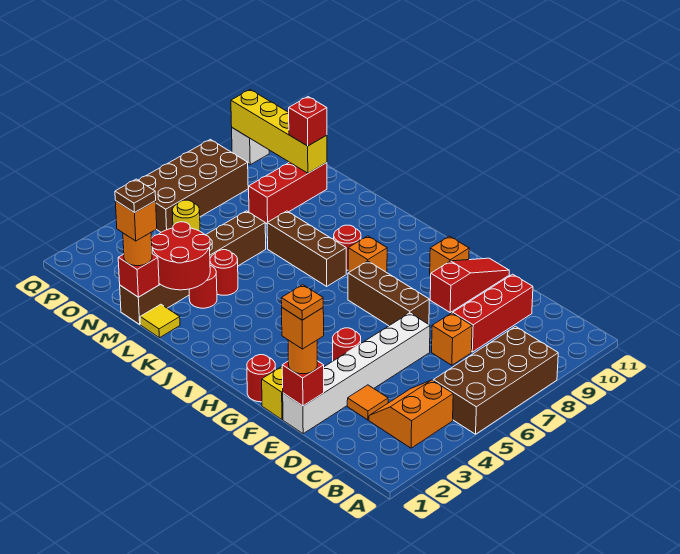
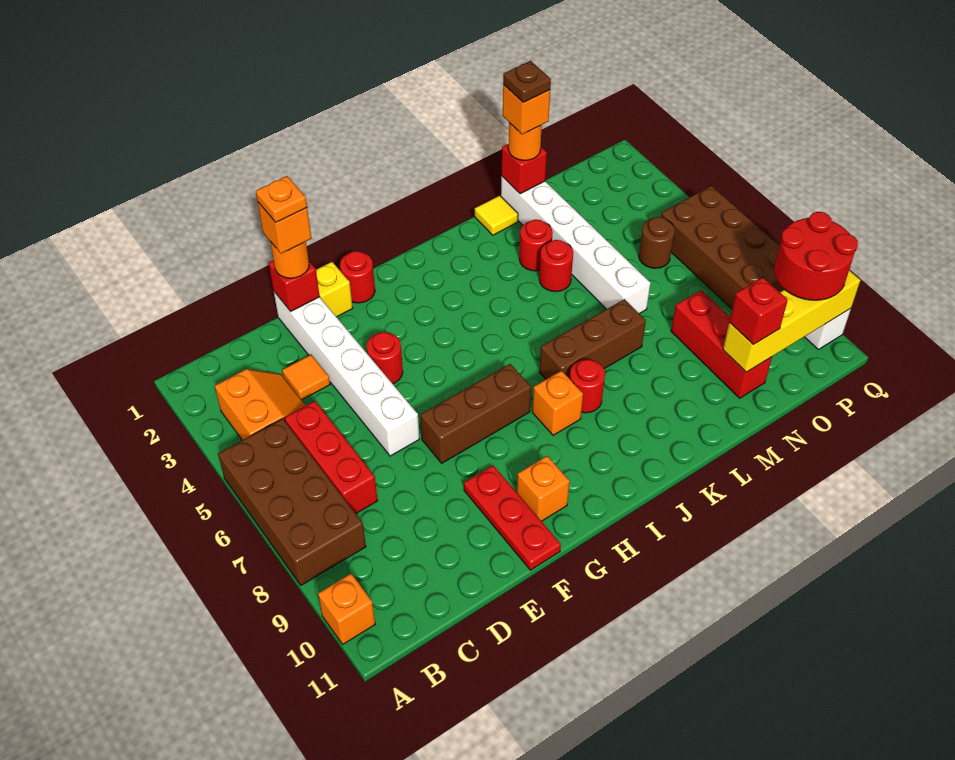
orange 1x1 brick [432,313,472,365] -> orange 1x1 brick moved to [318,574,375,644]
red 1x3 brick [453,274,533,352] -> red 1x3 brick moved to [285,401,378,513]
red 1x3 slope [430,258,509,312] -> red 1x3 plate [464,465,561,570]
red 2x2 round brick [151,222,210,290] -> red 2x2 round brick moved to [774,212,858,300]
brown 1x6 brick [120,211,266,324] -> white 1x6 brick [501,176,651,314]
yellow 1x1 round brick [172,200,200,231] -> brown 1x1 round brick [639,217,675,268]

